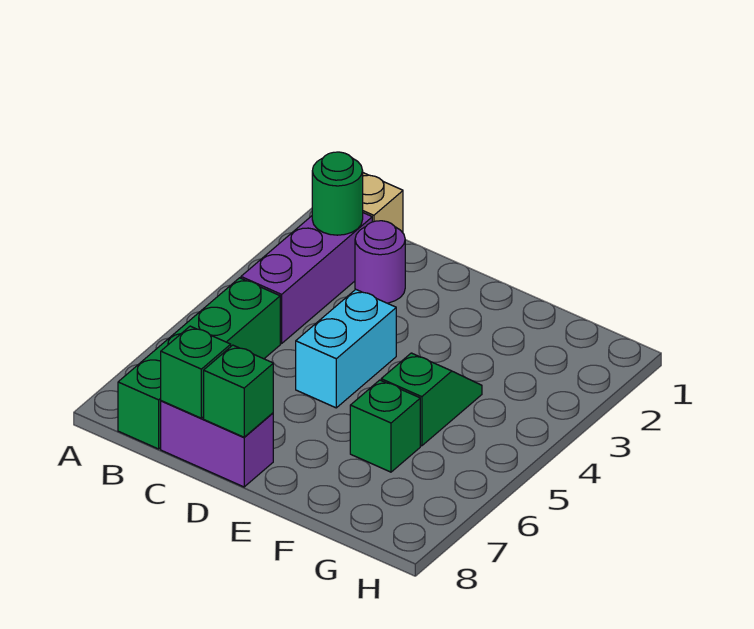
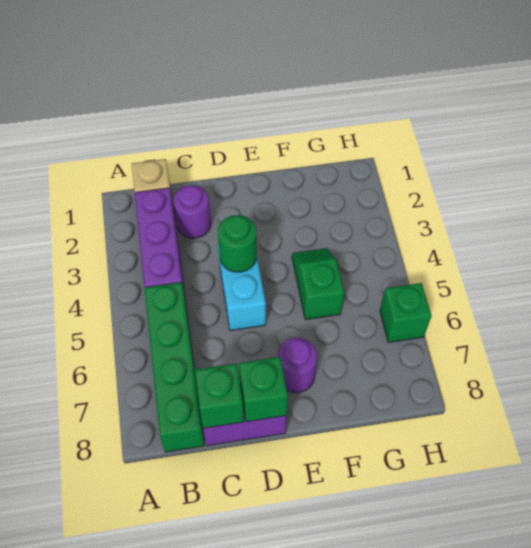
green 1x1 round brick [312,152,363,235] -> green 1x1 round brick moved to [218,215,257,272]
none -> purple 1x1 round brick [278,338,317,393]
green 1x1 brick [350,380,420,472] -> green 1x1 brick moved to [380,283,431,342]

